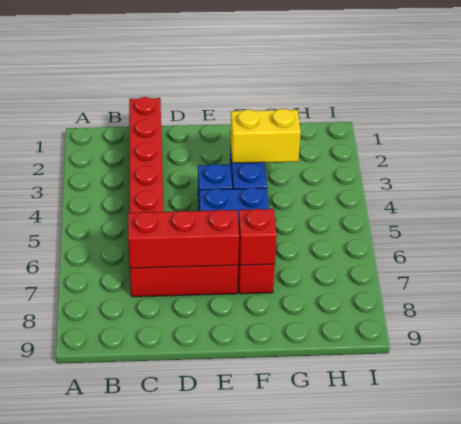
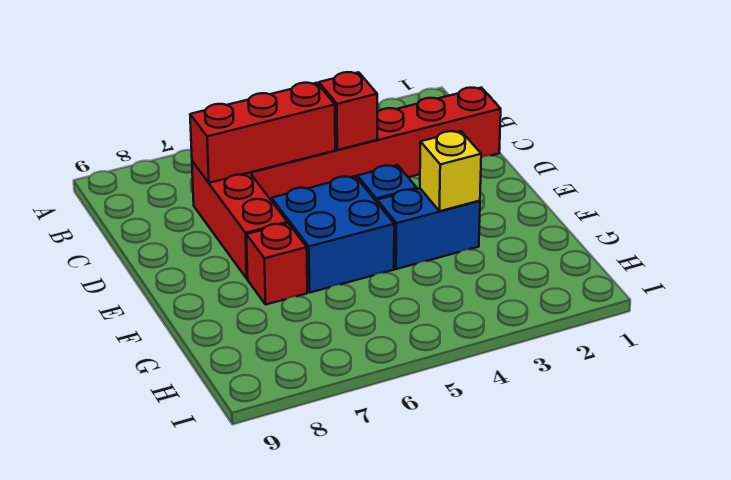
red 1x3 brick [128,210,239,268] -> red 1x3 brick turned to [190,83,335,183]
yellow 1x2 brick [230,109,301,163] -> yellow 1x1 brick [420,131,481,211]
red 1x1 brick [238,209,277,265] -> red 1x1 brick moved to [319,72,377,150]

